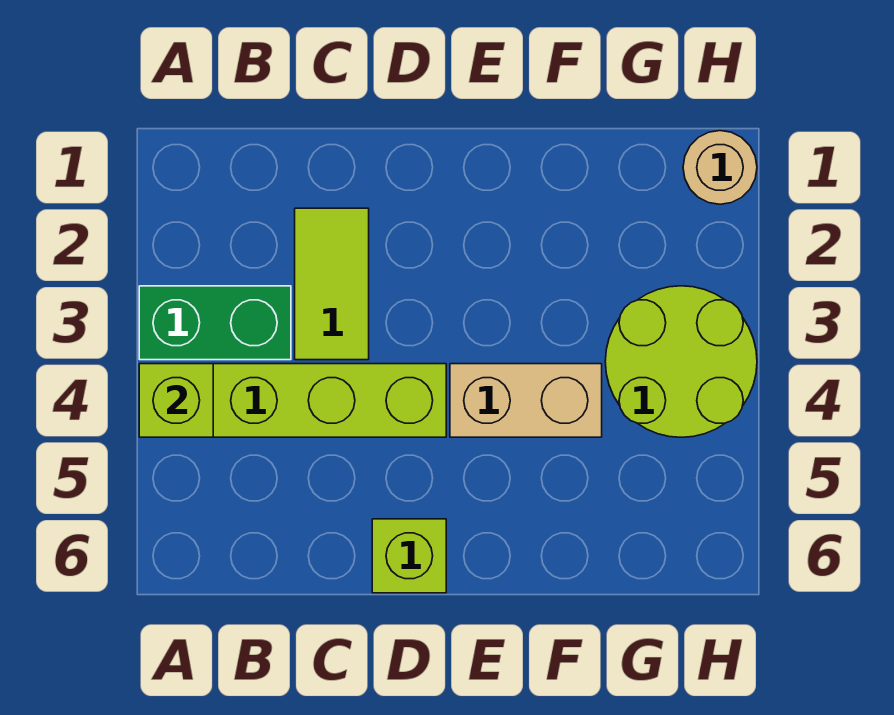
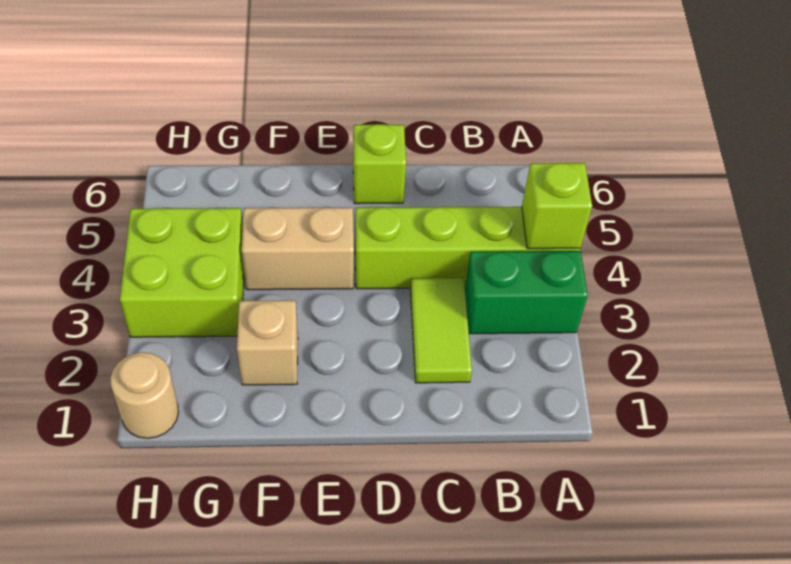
none -> tan 1x1 brick [237,300,298,385]
lime 2x2 round brick [605,286,757,437] -> lime 2x2 brick [120,208,244,337]

